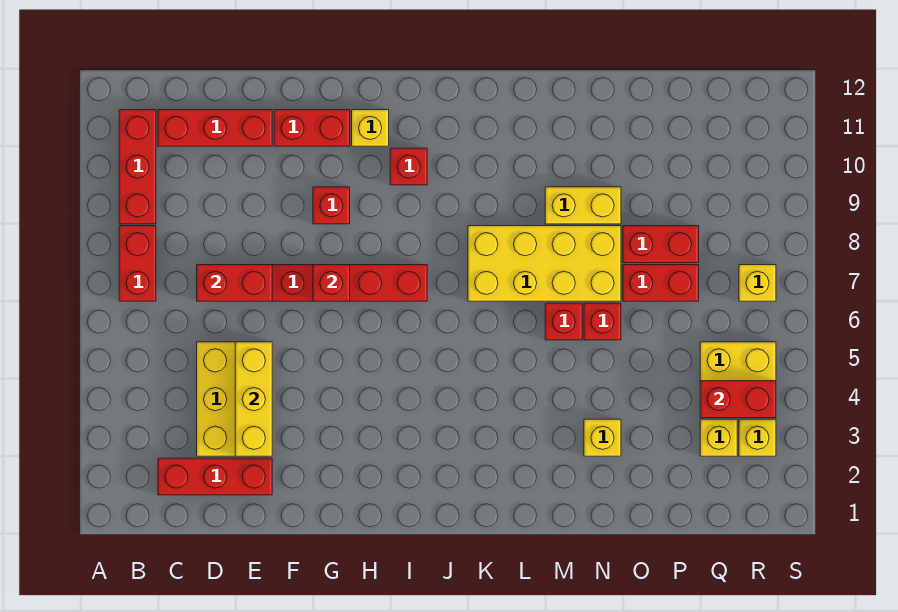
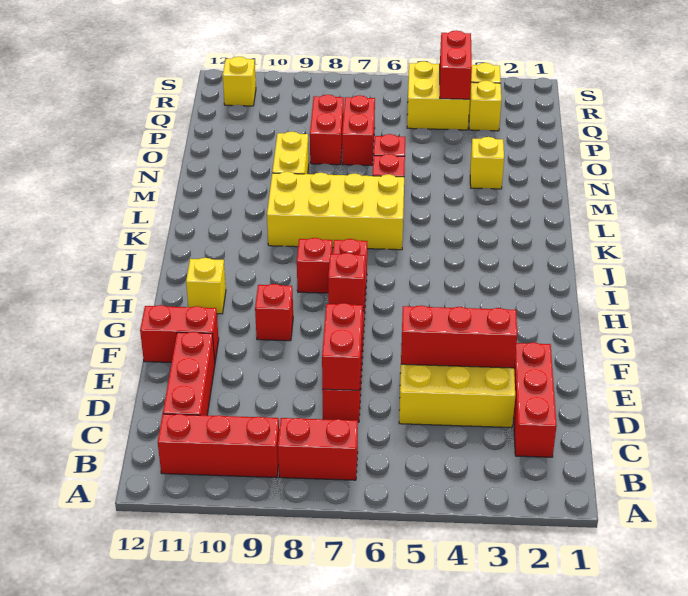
yellow 1x3 brick [235,342,272,456] -> red 1x3 brick [401,305,517,368]
red 1x2 brick [274,110,350,146] -> red 1x2 brick turned to [140,305,219,362]
red 1x1 brick [390,148,427,185] -> red 1x1 brick moved to [297,238,332,293]
yellow 2x4 brick [468,226,621,301] -> yellow 2x4 brick turned to [267,172,404,250]
yellow 1x1 brick [739,265,776,301] -> yellow 1x1 brick moved to [223,57,256,106]

